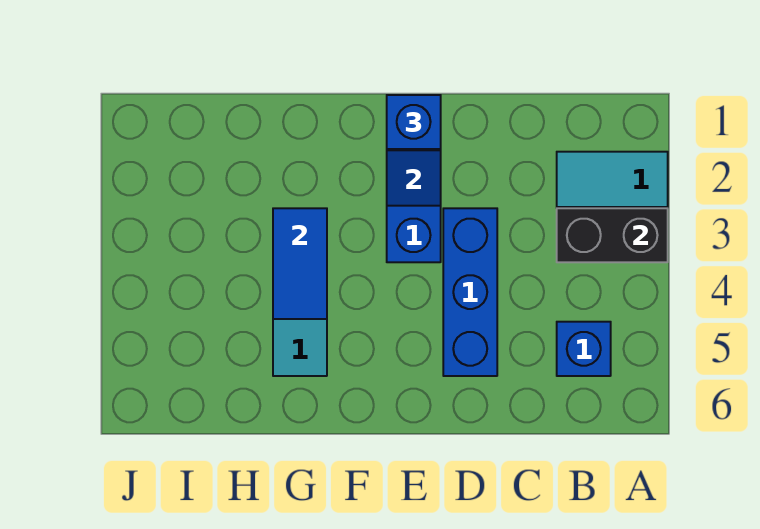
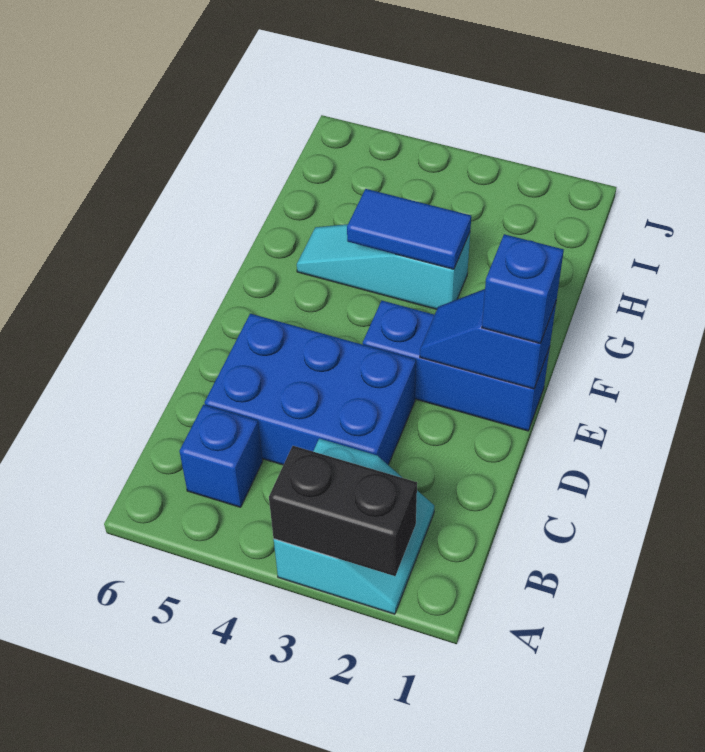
black 1x2 brick [557,208,668,262] -> black 1x2 brick turned to [269,446,417,576]
blue 1x3 brick [443,208,497,376] -> blue 2x3 brick [205,314,416,465]

